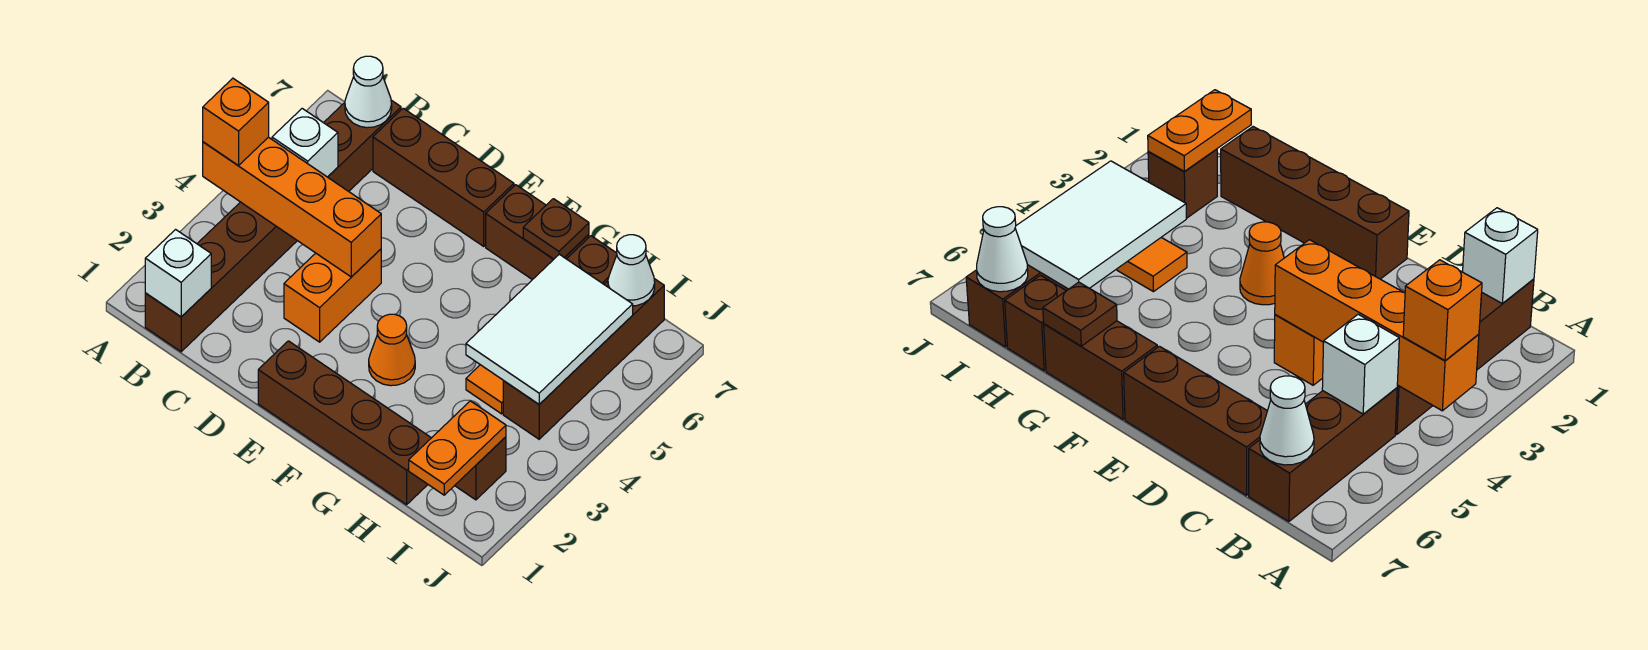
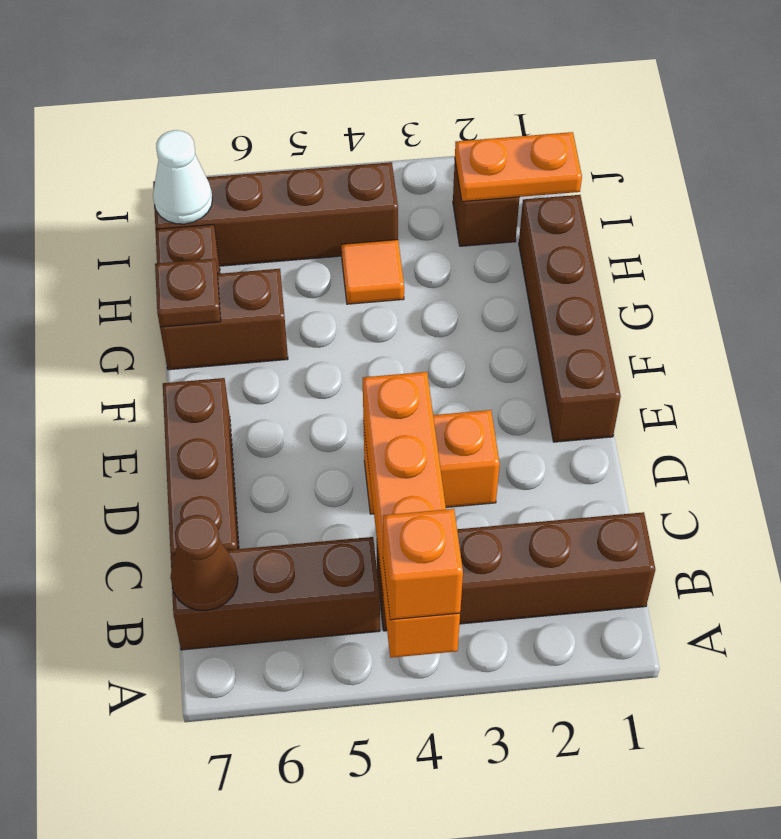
white 1x1 brick [145,230,211,317] -> none
white 1x1 brick [272,108,338,177] -> none
white 1x1 cone [345,56,392,128] -> brown 1x1 cone [171,515,238,611]
orange 1x1 cone [369,314,415,386] -> none
brown 1x2 brick [486,185,589,280] -> brown 1x2 brick turned to [160,269,288,370]
white 2x3 tile [466,254,633,404] -> none

